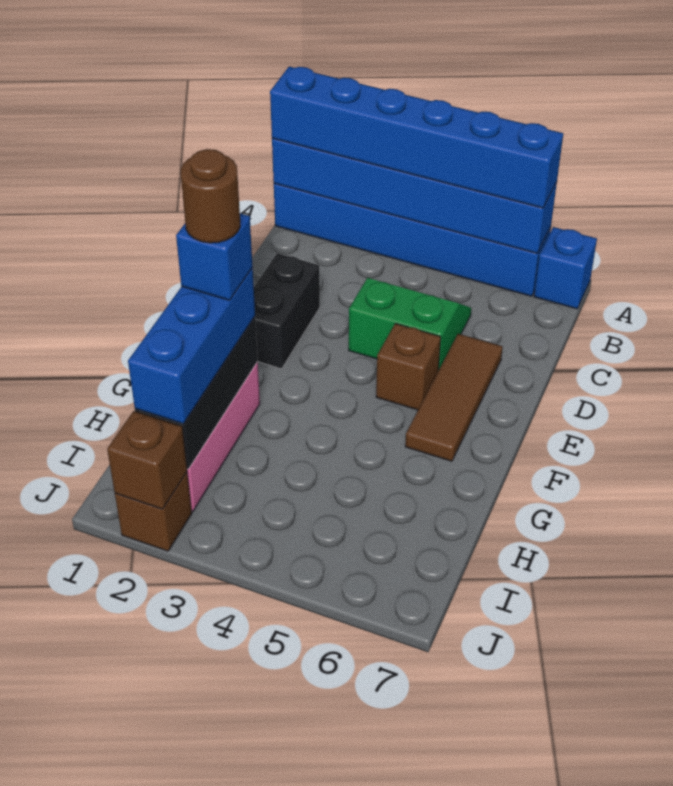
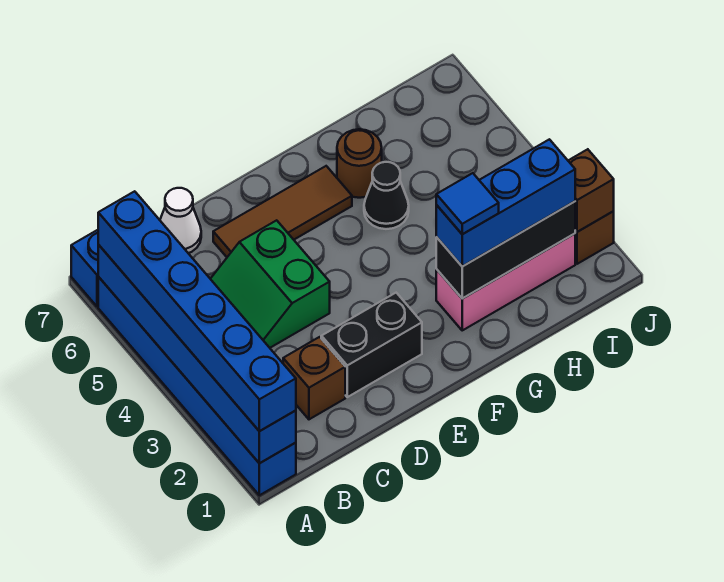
none -> white 1x1 cone [160,188,201,253]
brown 1x1 brick [376,323,441,410] -> brown 1x1 brick moved to [283,337,345,419]
blue 1x1 brick [176,213,253,300] -> blue 1x1 tile [436,173,499,234]
brown 1x1 round brick [181,149,240,243] -> brown 1x1 round brick moved to [337,129,382,198]
none -> black 1x1 cone [364,162,409,229]

